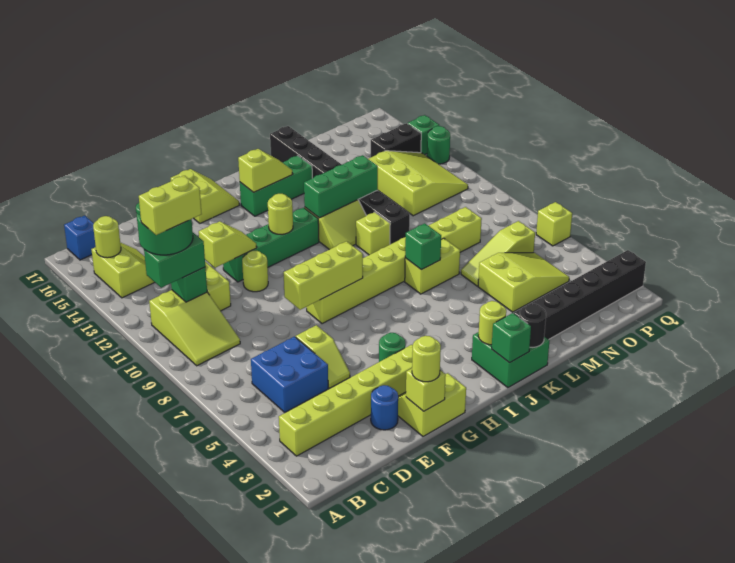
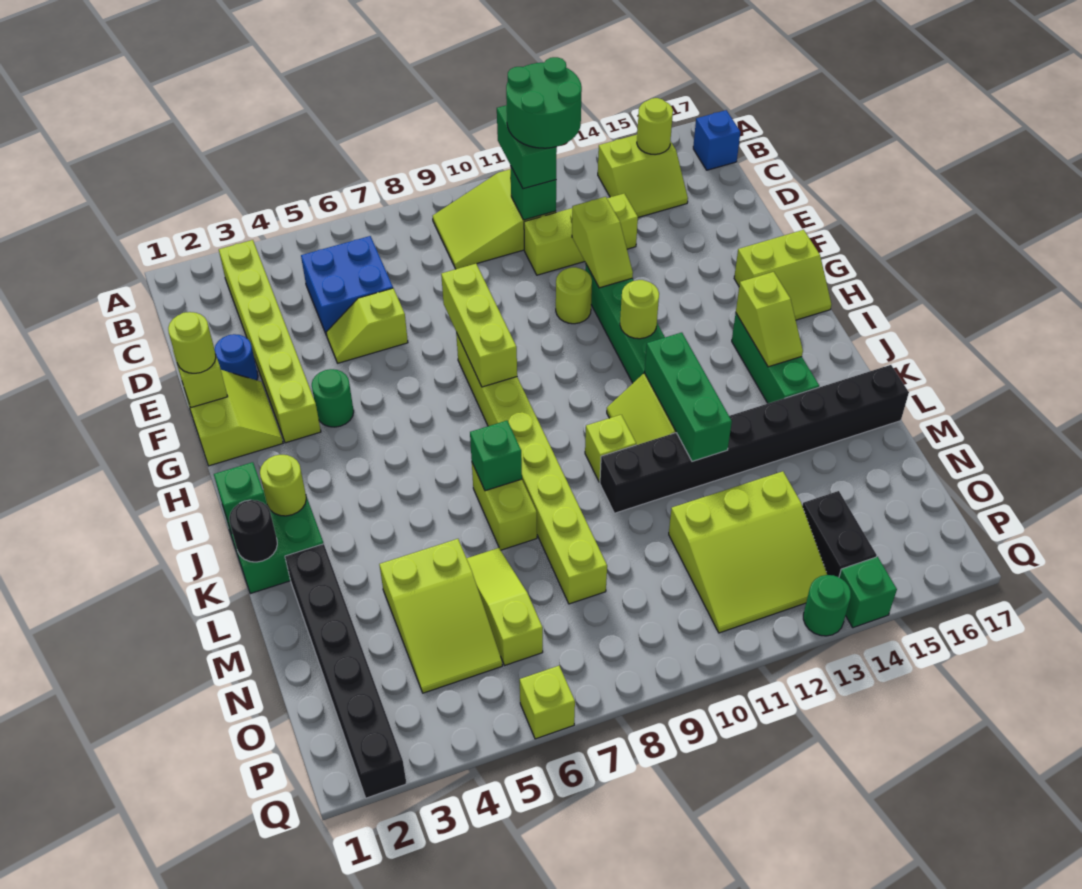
lime 1x2 brick [139,176,202,235] -> none

